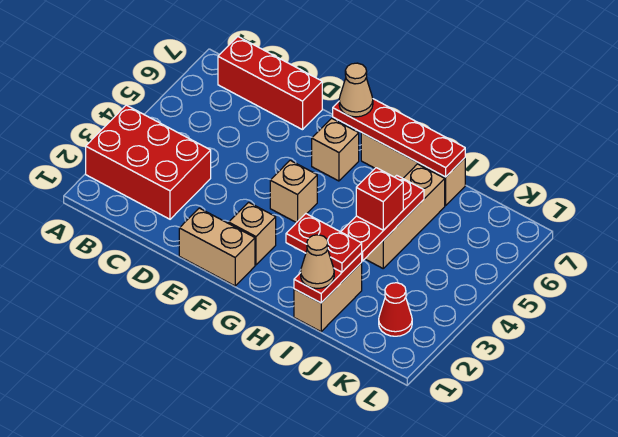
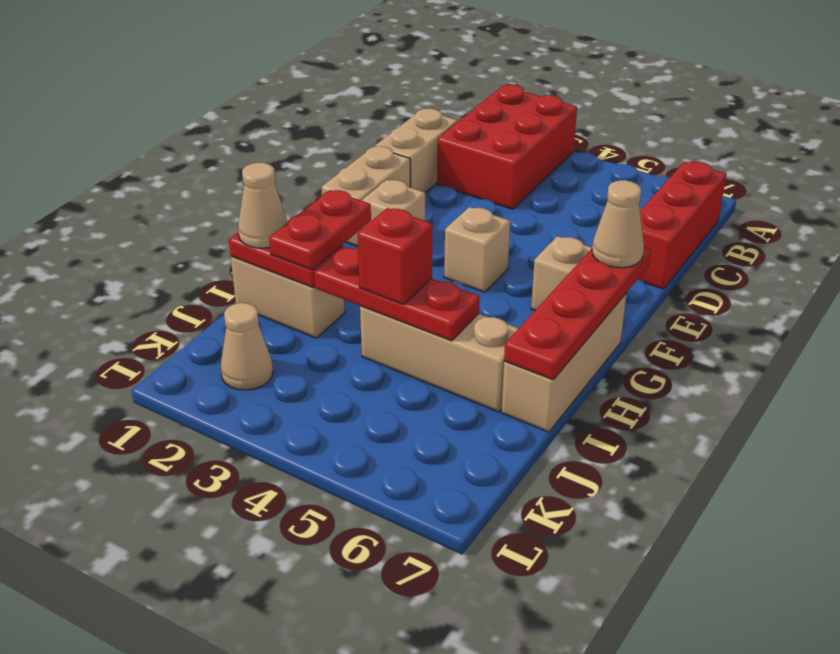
none -> tan 1x2 brick [375,109,458,193]
red 1x1 cone [379,283,412,336] -> tan 1x1 cone [221,303,273,390]

